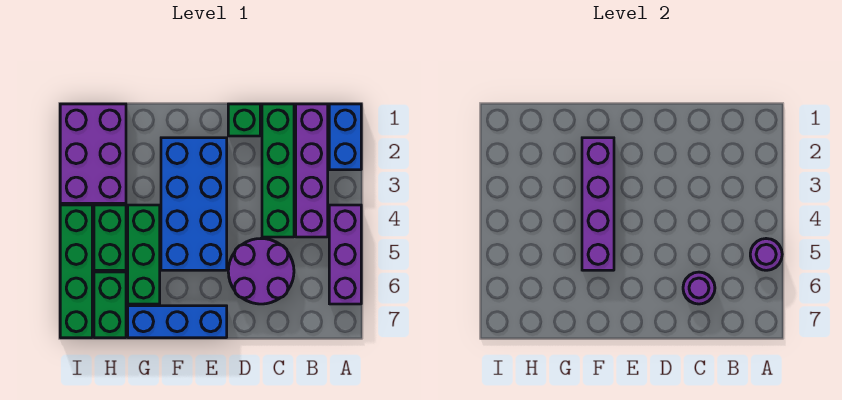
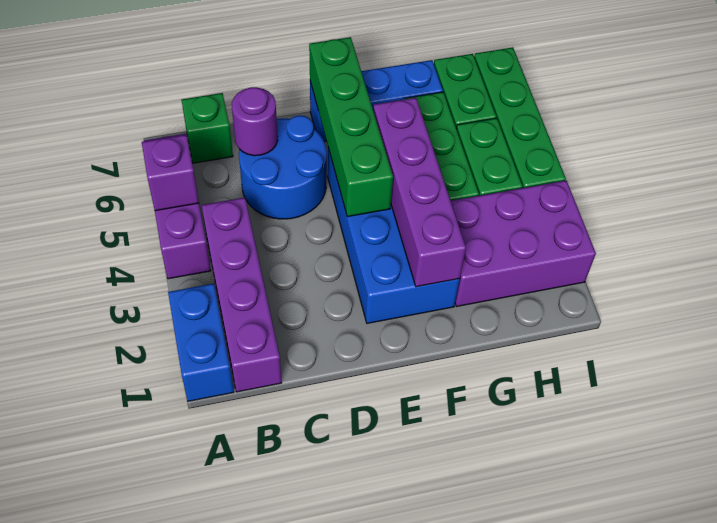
purple 1x1 round brick [750,239,782,270] -> purple 1x1 brick [142,135,199,211]
green 1x4 brick [262,104,294,237] -> green 1x4 brick moved to [309,37,393,217]
purple 2x2 round brick [228,239,294,304] -> blue 2x2 round brick [239,116,327,219]
green 1x1 brick [228,104,260,136] -> green 1x1 brick moved to [182,93,233,163]
purple 2x3 brick [60,104,126,203] -> purple 2x3 brick turned to [451,180,596,307]

